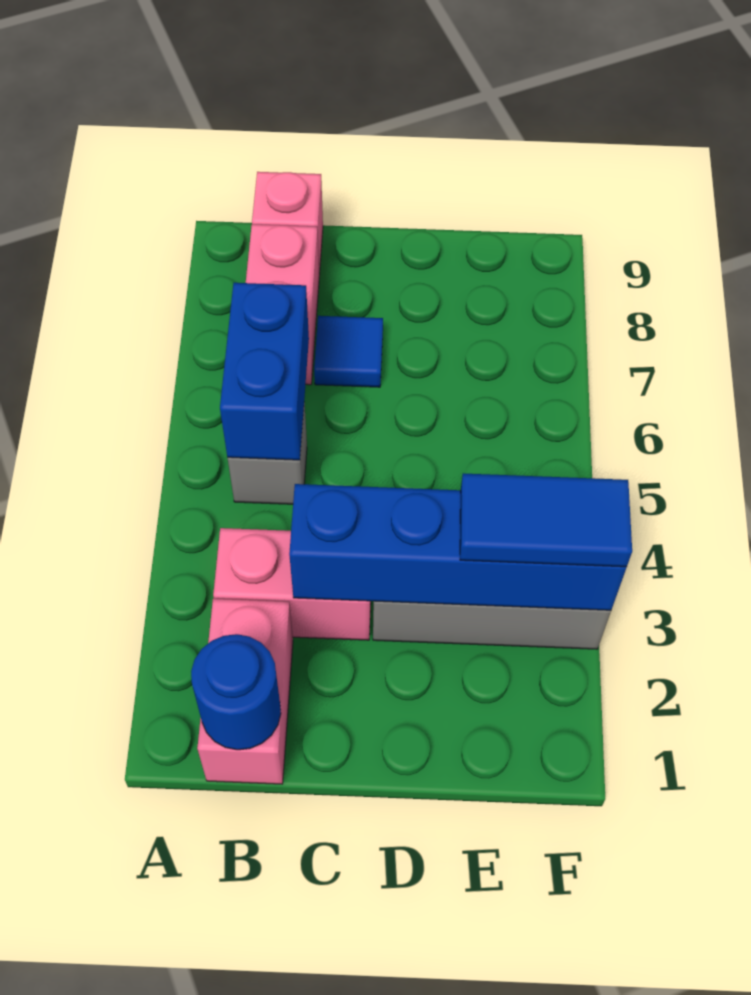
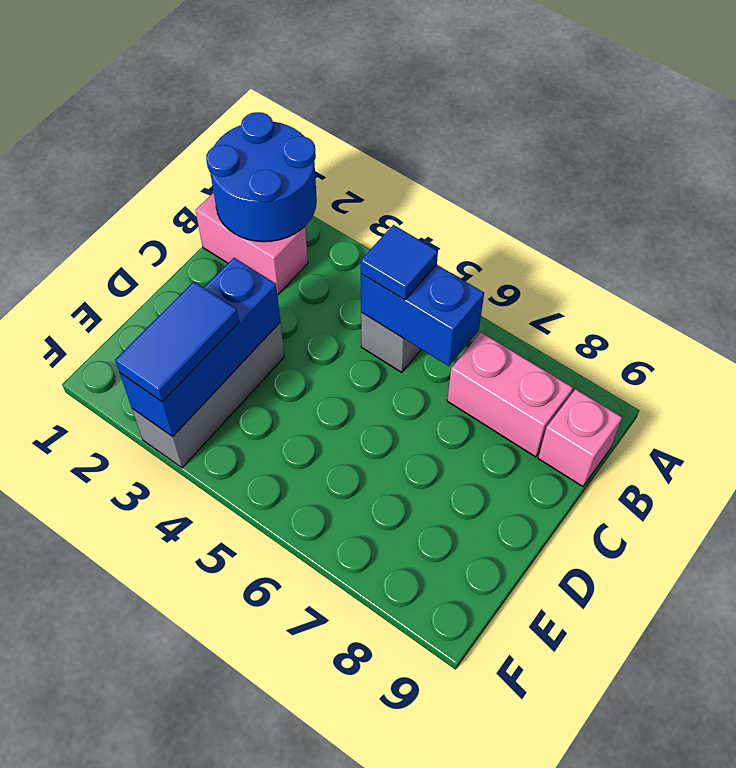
blue 1x1 round brick [191,634,281,750] -> blue 2x2 round brick [206,112,317,242]
pink 1x2 brick [213,528,371,640] -> none
blue 1x4 brick [289,484,626,610] -> blue 1x3 brick [120,258,280,437]
blue 1x1 tile [314,316,383,387] -> blue 1x1 tile moved to [361,225,438,300]

